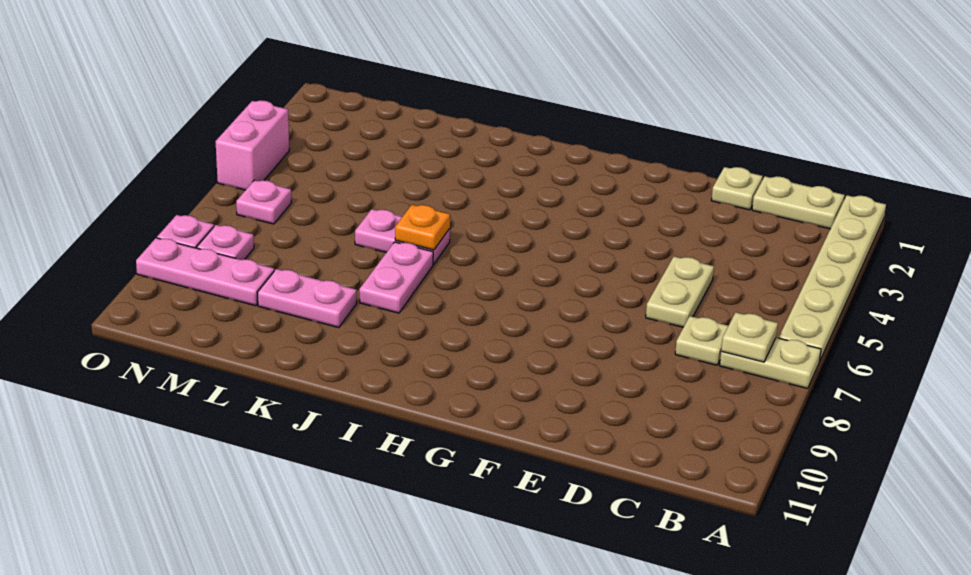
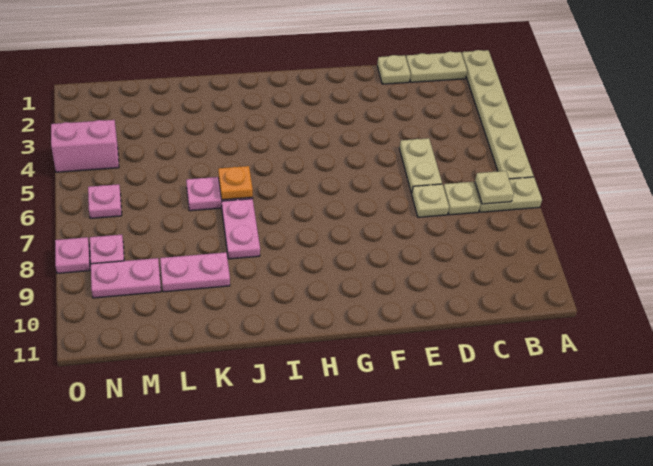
none -> tan 1x1 plate [412,184,449,217]
pink 1x3 plate [136,238,274,306] -> pink 1x2 plate [91,258,161,298]
pink 1x2 brick [216,100,289,190] -> pink 1x2 brick turned to [51,120,119,172]

